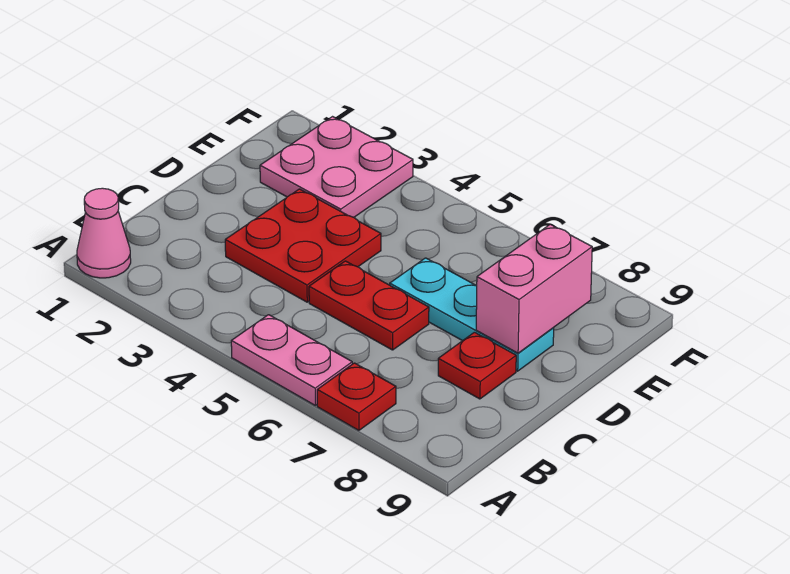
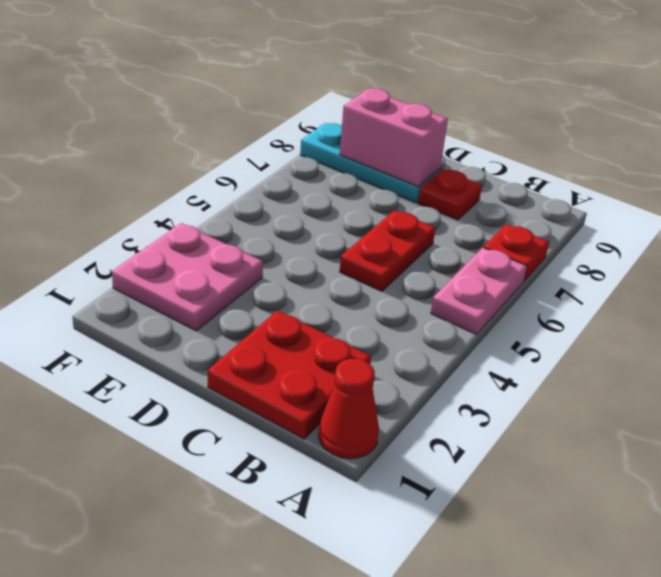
pink 1x1 cone [77,188,131,278] -> red 1x1 cone [319,359,379,459]
red 2x2 plate [225,189,381,302] -> red 2x2 plate moved to [208,310,371,439]
cyan 1x3 plate [390,258,554,371] -> cyan 1x3 plate turned to [300,123,440,203]

